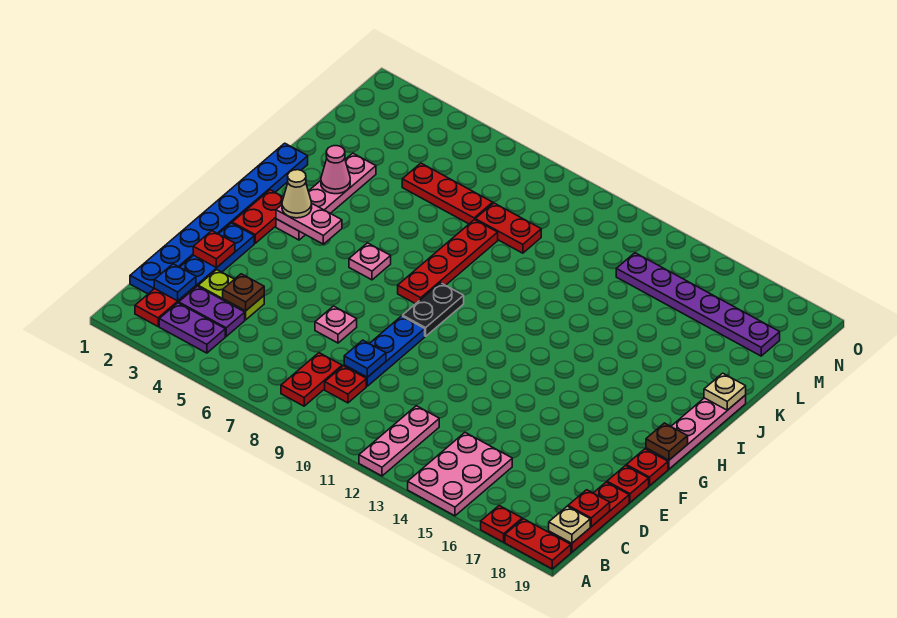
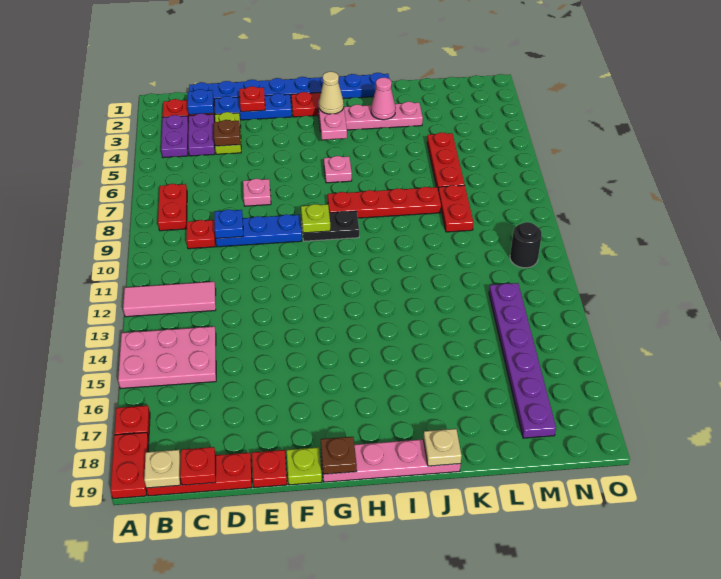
pink 1x3 plate [359,406,439,476] -> pink 1x3 tile [123,282,216,317]
red 1x2 plate [281,353,342,406] -> red 1x2 plate turned to [158,184,187,231]
red 1x1 plate [626,449,668,486] -> lime 1x1 plate [287,447,322,485]
none -> lime 1x1 plate [301,204,330,233]
none -> black 1x1 round brick [510,222,542,268]

